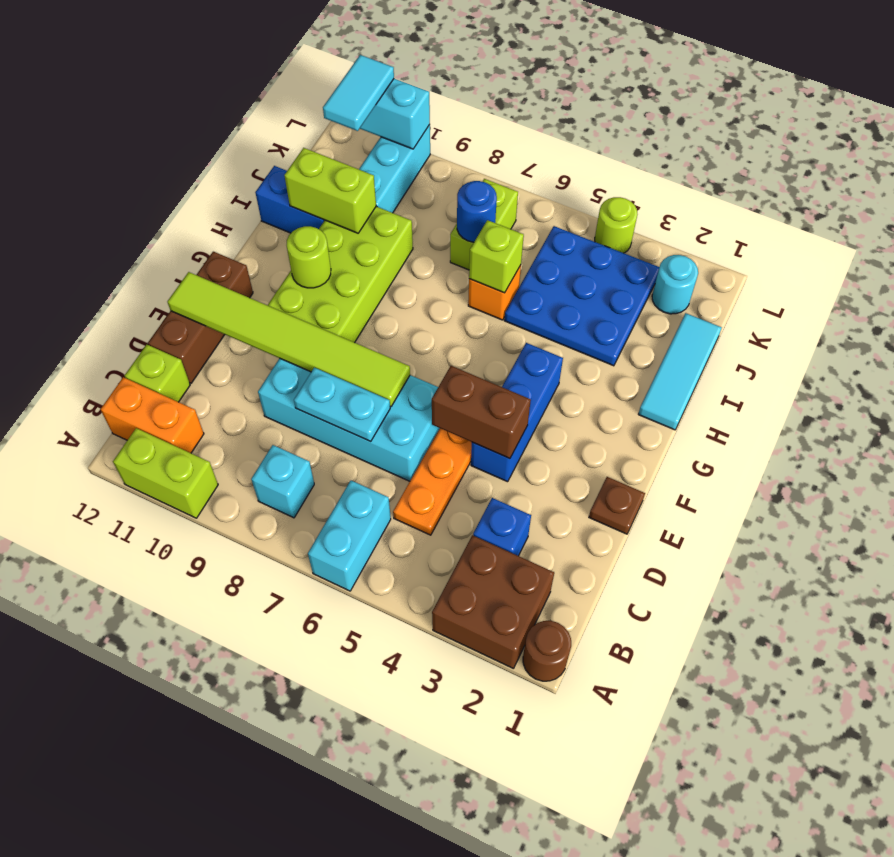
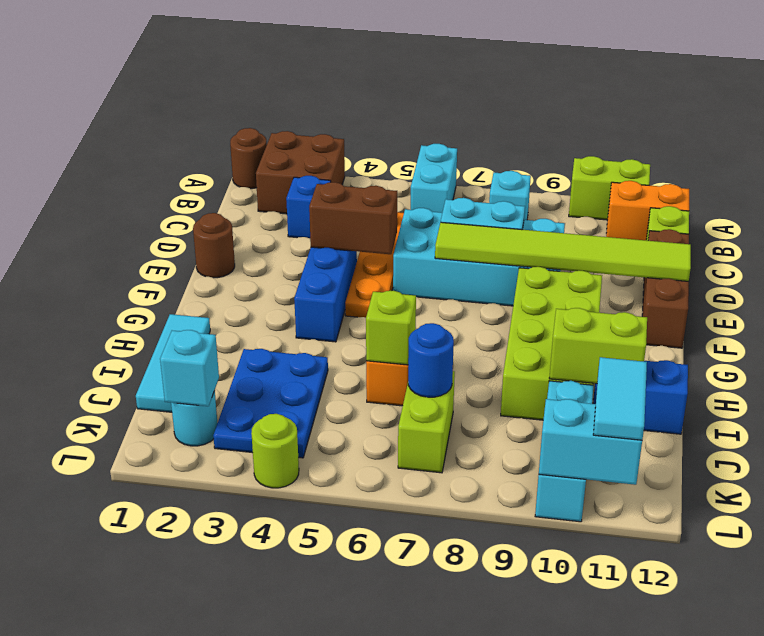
brown 1x1 plate [589,477,645,534] -> brown 1x1 round brick [193,213,235,278]
lime 1x1 round brick [287,226,331,288] -> none
blue 3x3 plate [504,226,659,366] -> blue 2x3 plate [213,349,328,458]
none -> cyan 1x1 brick [160,330,219,406]

